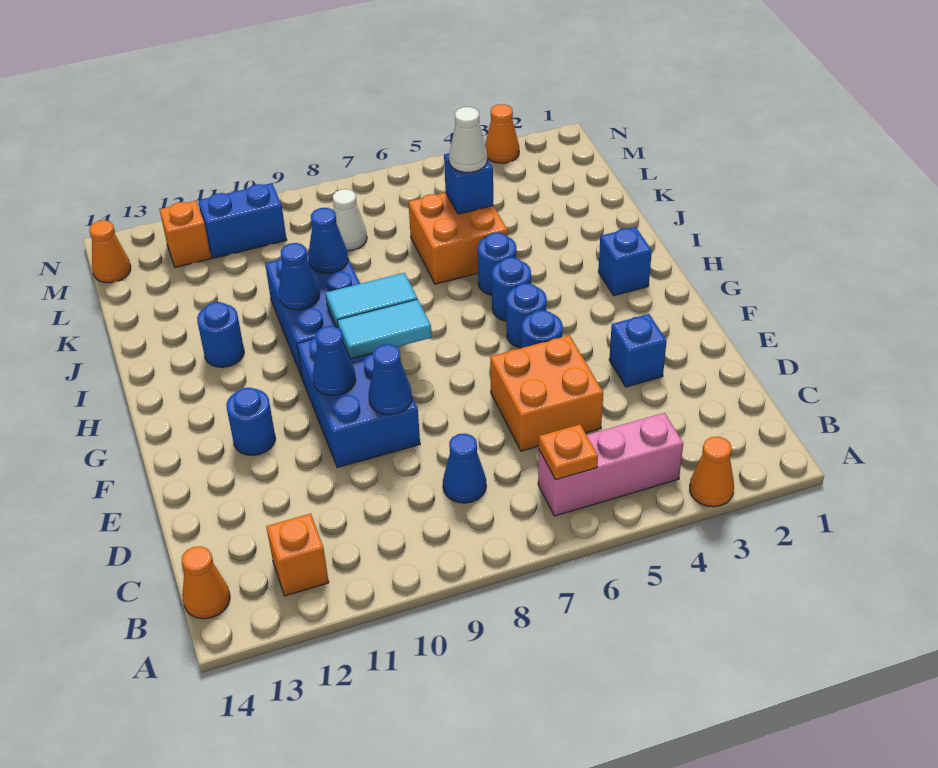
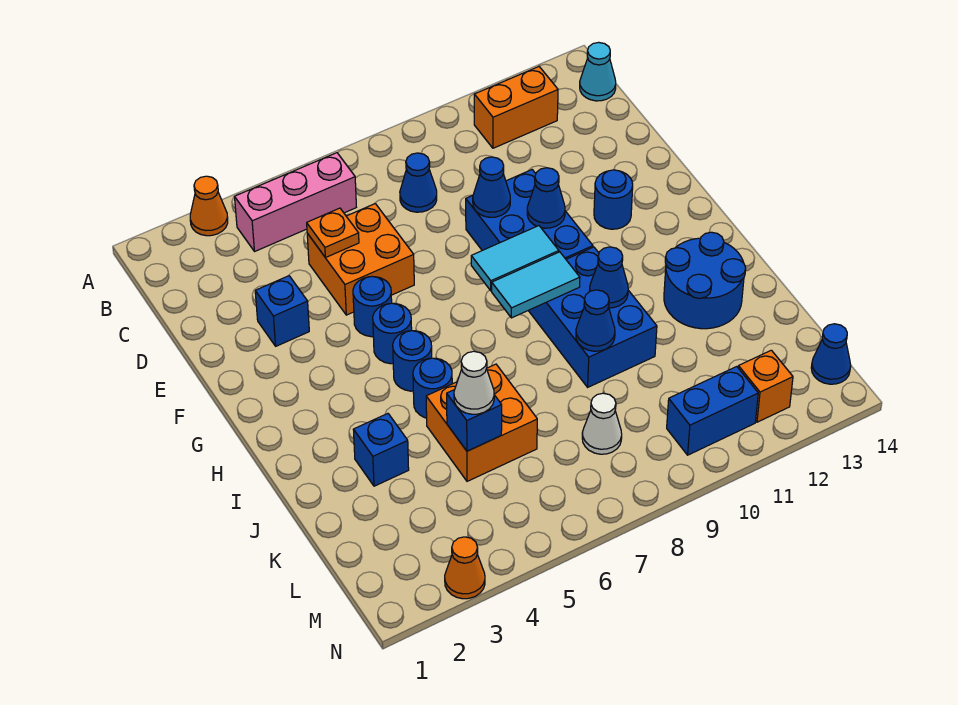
orange 1x1 plate [539,424,598,480] -> orange 1x1 plate moved to [307,208,359,258]
orange 1x1 brick [266,514,329,596] -> orange 1x2 brick [474,67,558,148]
orange 1x1 cone [182,546,230,619] -> cyan 1x1 cone [580,42,616,101]
blue 1x1 brick [598,227,652,296] -> blue 1x1 brick moved to [353,414,409,486]
blue 1x1 round brick [197,302,244,367] -> blue 2x2 round brick [664,232,746,329]
orange 1x1 cone [89,220,131,283] -> blue 1x1 cone [811,324,851,384]

